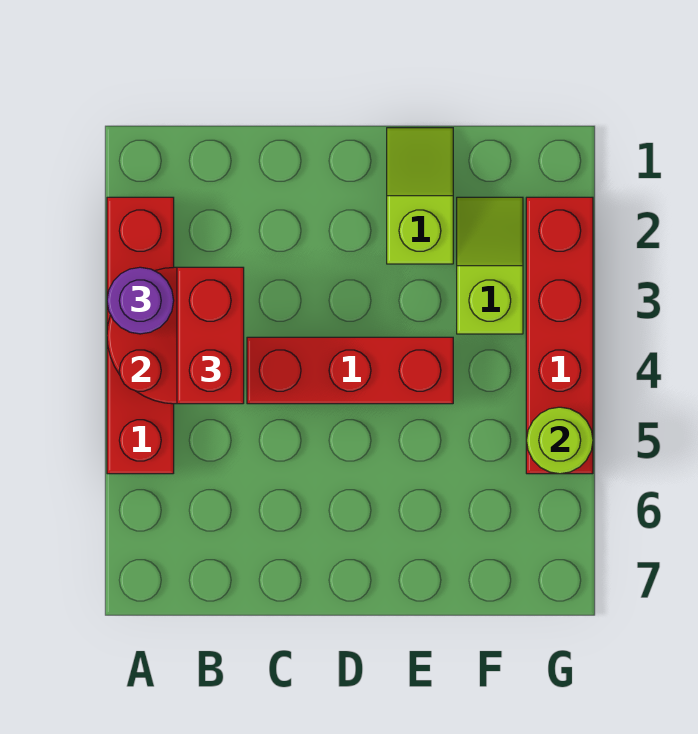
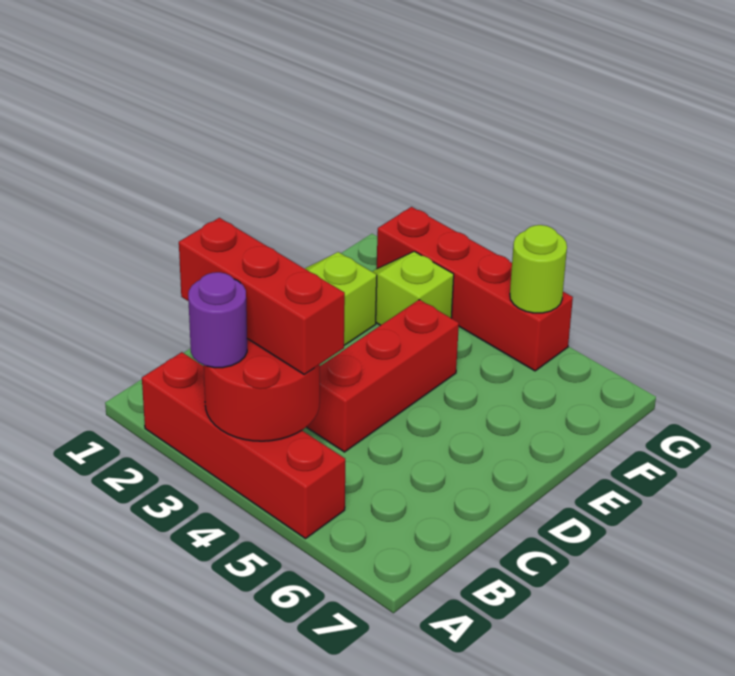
red 1x2 brick [177,267,244,404] -> red 1x3 brick [179,218,345,375]

